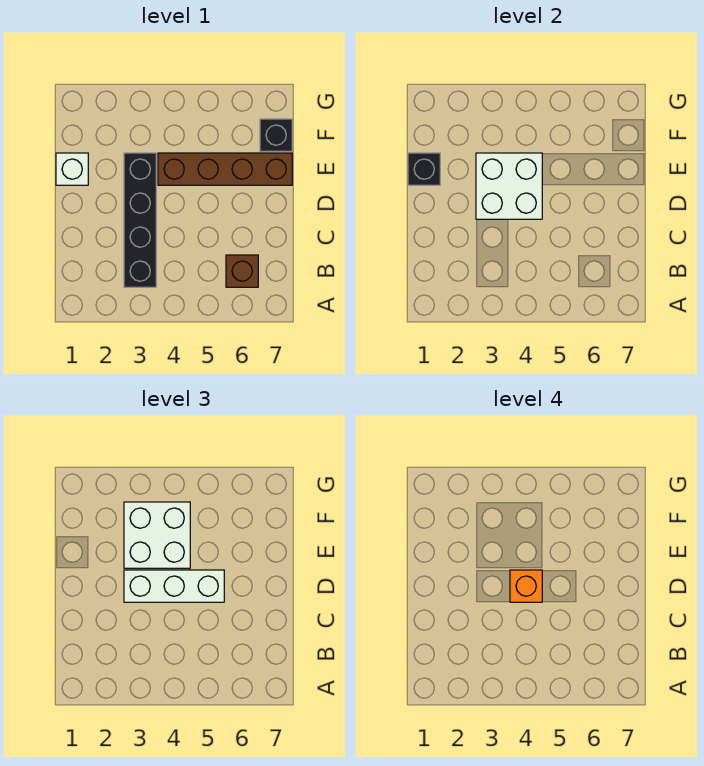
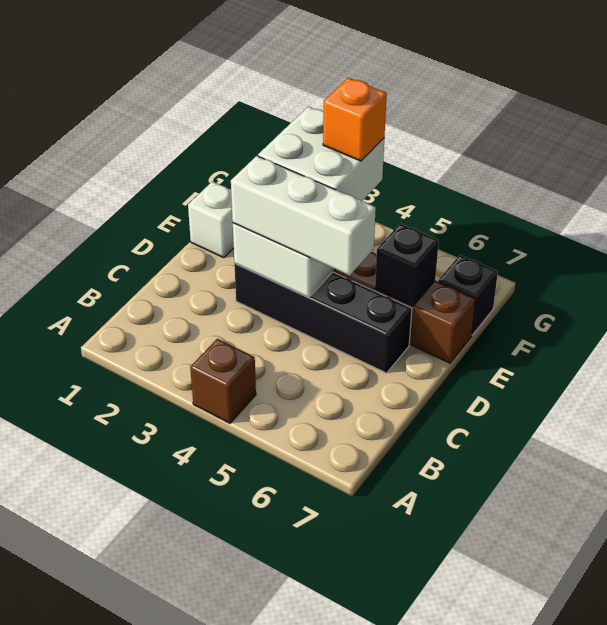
black 1x4 brick [124,153,156,287] -> black 1x4 brick turned to [234,264,412,373]
brown 1x1 brick [226,255,258,287] -> brown 1x1 brick moved to [190,339,256,423]
orange 1x1 brick [510,570,542,602] -> orange 1x1 brick moved to [323,78,387,161]
black 1x1 brick [408,153,440,185] -> black 1x1 brick moved to [375,224,439,306]

